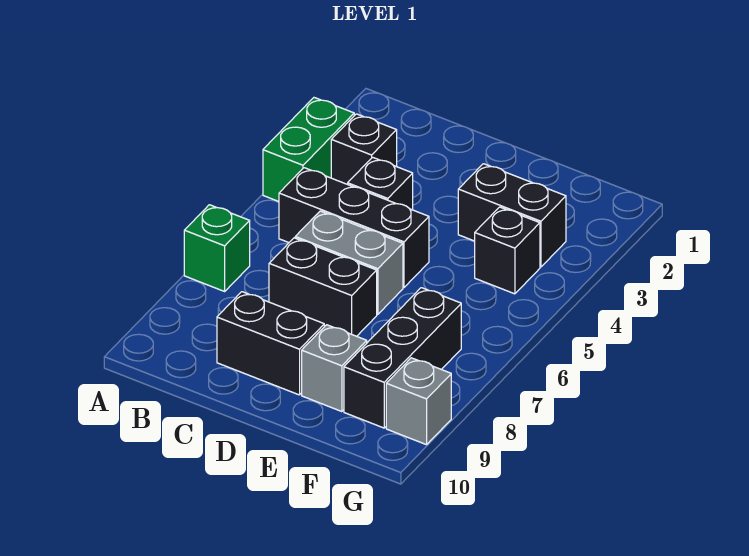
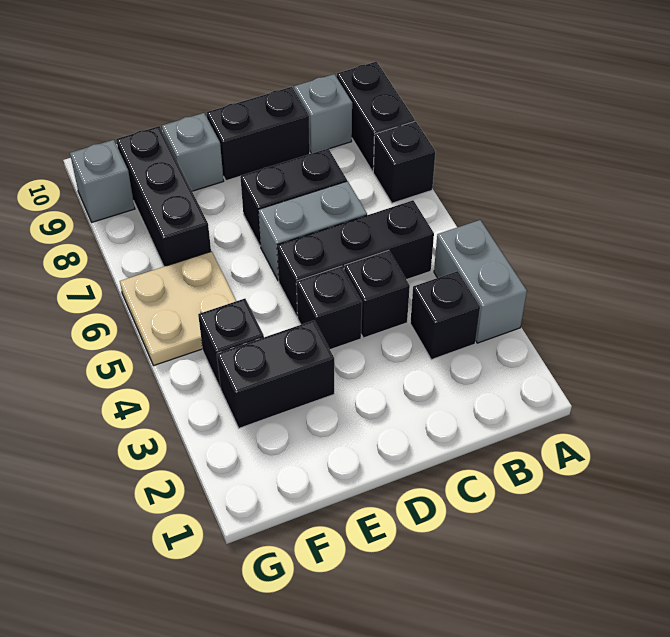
green 1x2 brick [263,98,354,202] -> grey 1x2 brick [434,220,527,343]
green 1x1 brick [184,205,250,291] -> black 1x1 brick [373,121,435,203]
none -> black 1x2 brick [337,62,415,172]
none -> grey 1x1 brick [294,74,352,153]
none -> black 1x1 brick [296,266,362,350]
none -> tan 2x2 plate [120,251,236,366]

